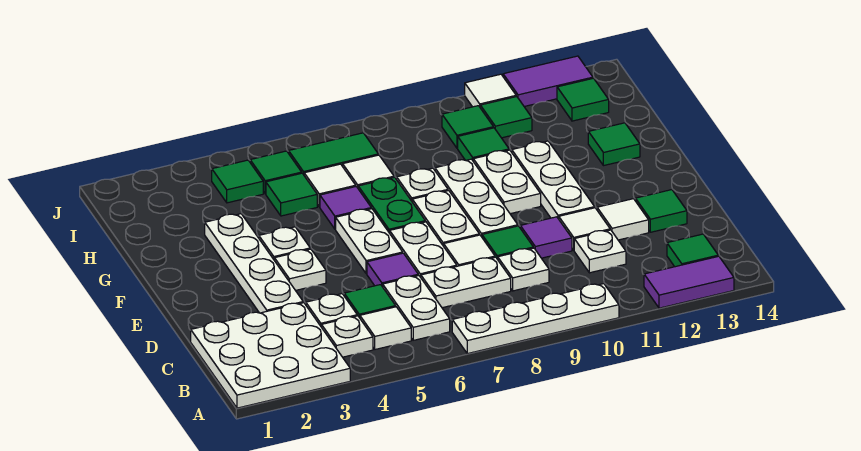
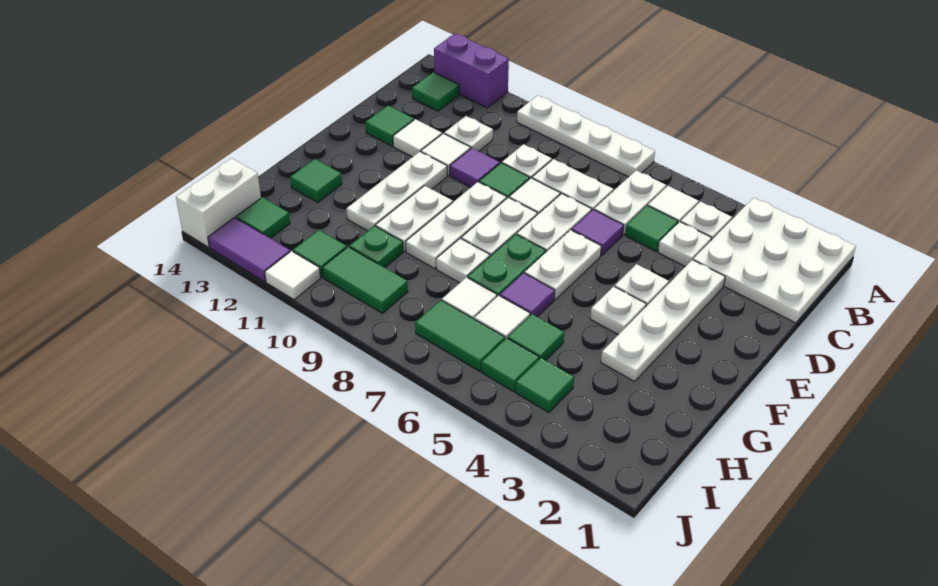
purple 1x2 tile [644,256,734,308] -> purple 1x2 brick [434,33,509,108]
green 1x1 tile [458,128,509,160] -> green 1x1 plate [349,226,403,268]
green 1x1 tile [442,106,493,148] -> green 1x2 tile [322,247,408,313]
none -> white 1x2 brick [176,158,261,247]

